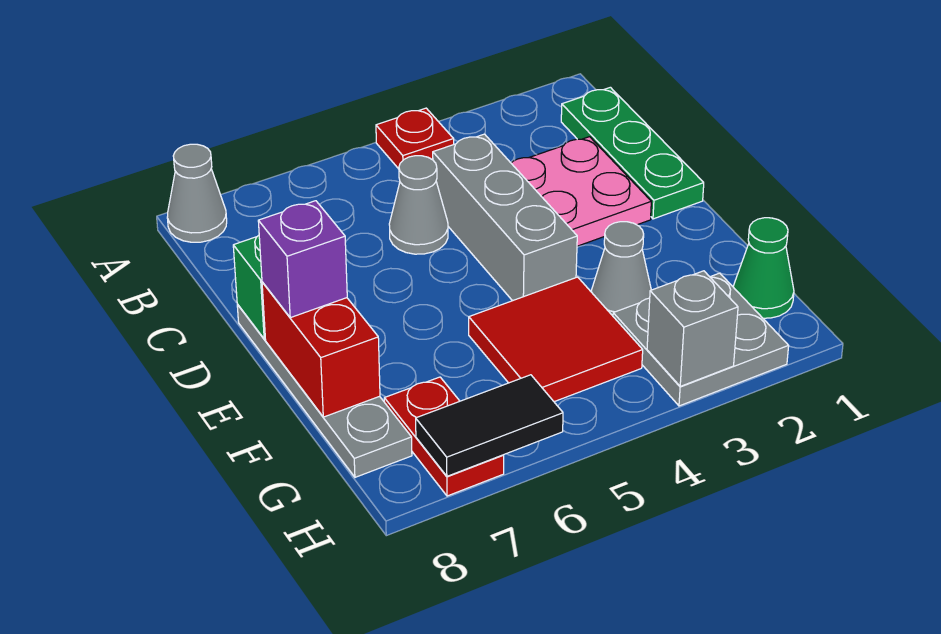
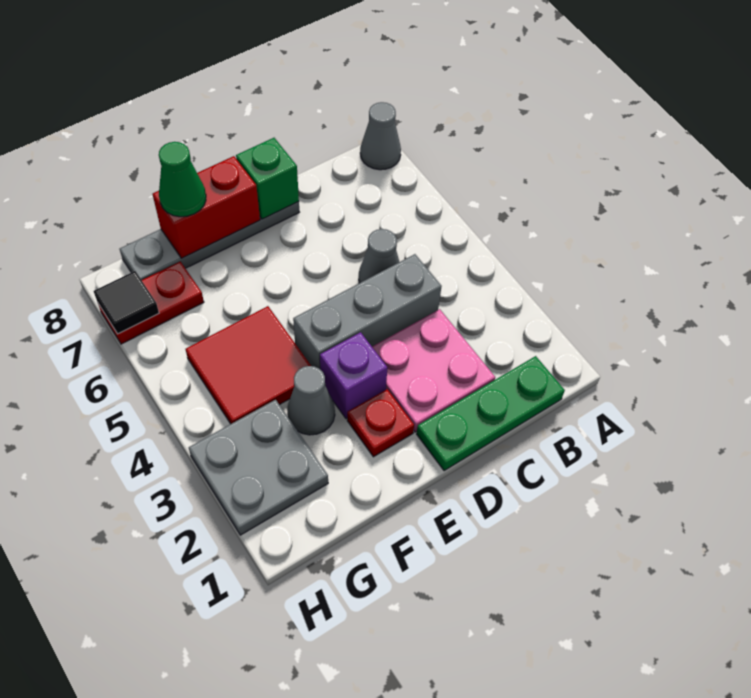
red 1x1 plate [376,108,454,169] -> red 1x1 plate moved to [347,389,414,457]
purple 1x1 brick [258,201,347,318] -> purple 1x1 brick moved to [320,332,387,419]
green 1x1 cone [733,218,794,318] -> green 1x1 cone moved to [159,142,206,217]
grey 1x1 brick [647,271,738,386] -> none
black 1x2 tile [416,375,563,476] -> black 1x1 tile [94,271,159,334]

